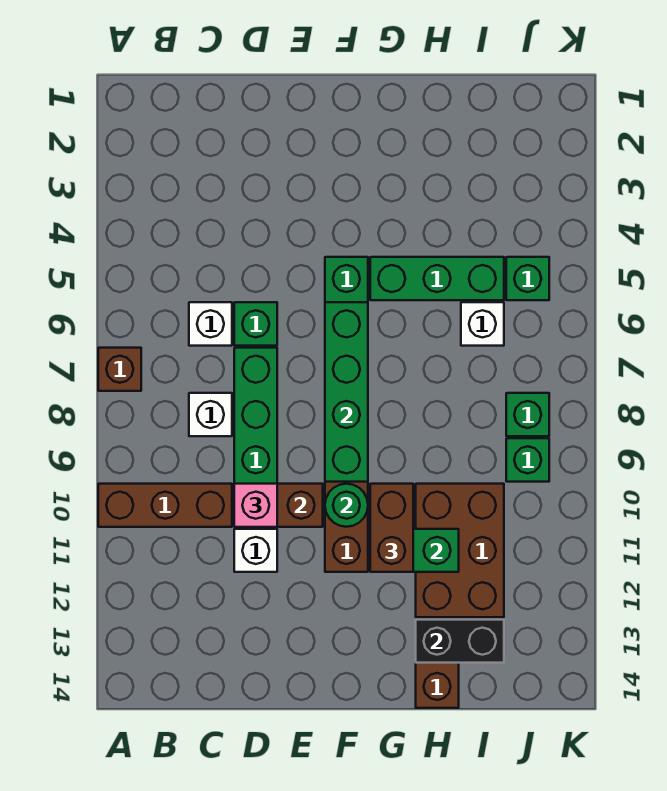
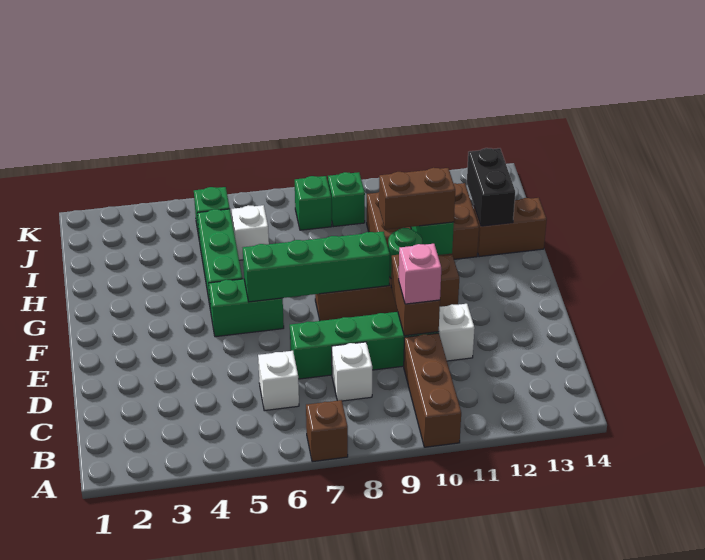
green 1x1 brick [234,302,277,346] -> none

